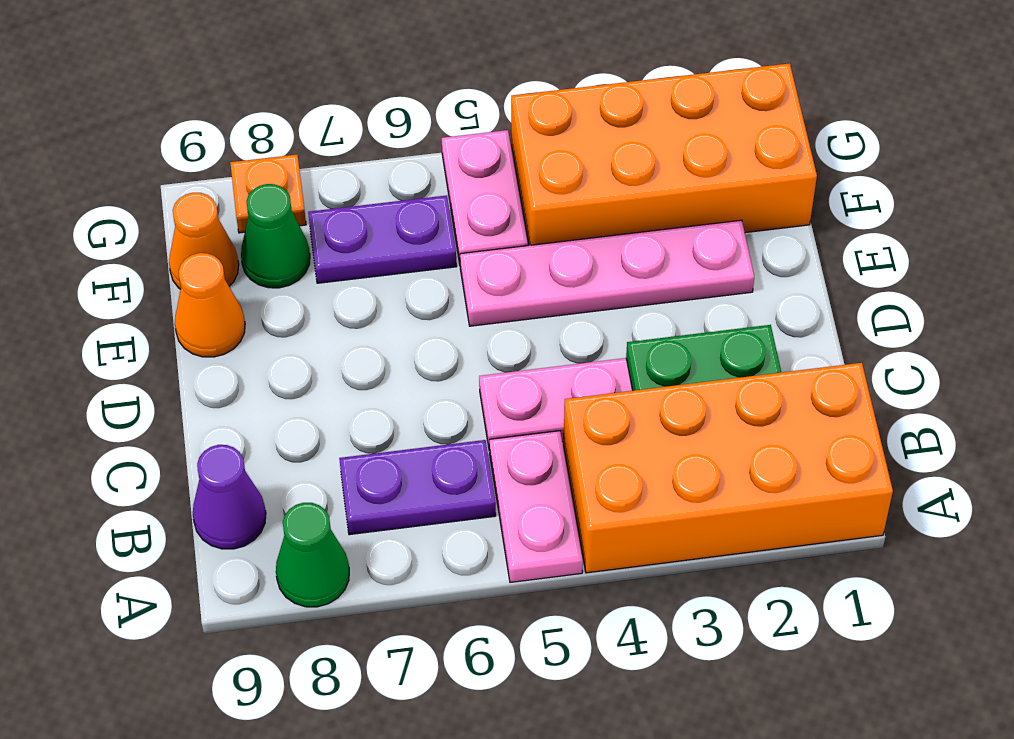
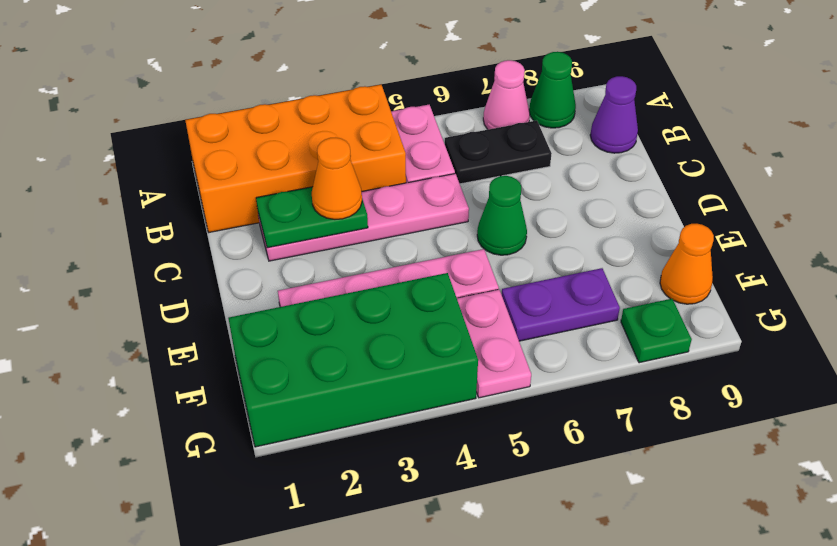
none -> pink 1x1 cone [483,60,530,129]
purple 1x2 plate [339,440,496,535] -> black 1x2 plate [445,120,552,184]
orange 1x1 cone [175,253,245,357] -> orange 1x1 cone moved to [312,138,362,219]
orange 2x4 brick [511,63,817,245] -> green 2x4 brick [228,273,478,447]
green 1x1 cone [241,184,310,288] -> green 1x1 cone moved to [477,176,527,255]
orange 1x1 plate [230,155,306,233] -> green 1x1 plate [621,299,692,363]

